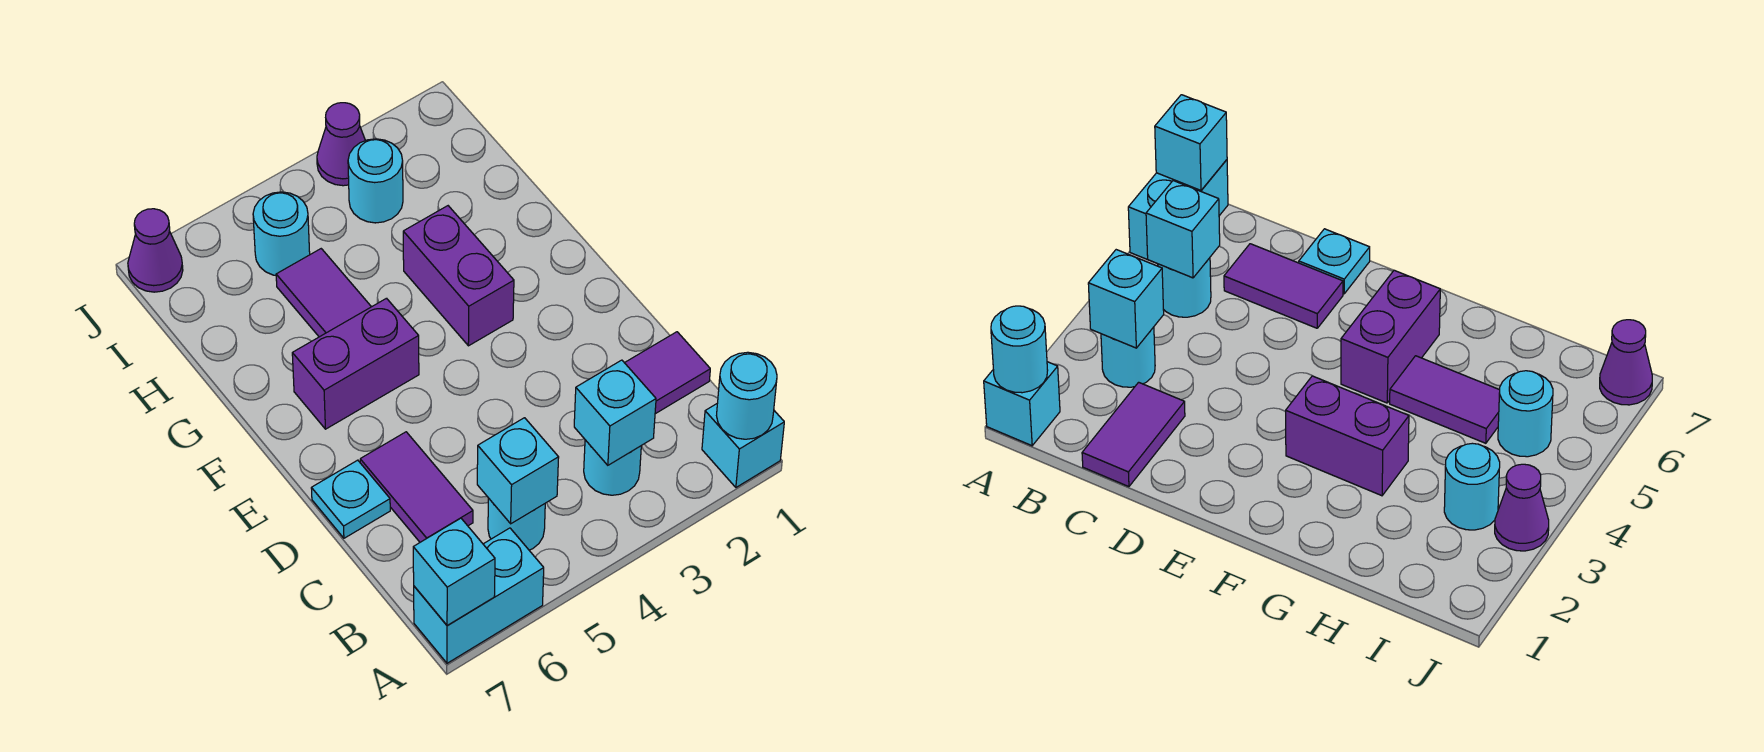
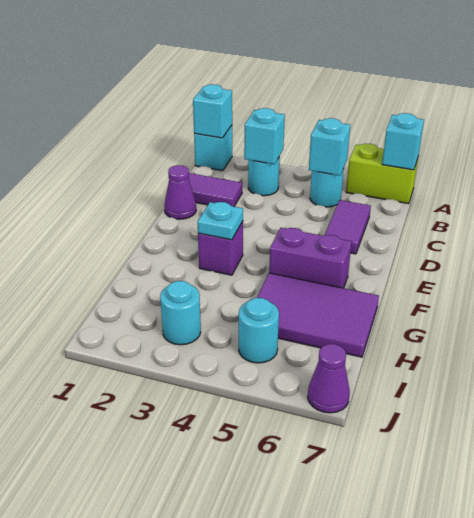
cyan 1x1 round brick [717,352,777,439] -> cyan 1x1 brick [193,84,232,138]
cyan 1x2 brick [414,528,544,663] -> lime 1x2 brick [346,143,418,204]
cyan 1x1 plate [311,460,390,538] -> cyan 1x1 plate moved to [198,202,243,240]
purple 1x2 brick [403,206,514,346] -> purple 1x1 brick [198,221,243,275]
purple 1x2 tile [276,249,371,337] -> purple 2x3 tile [257,273,379,357]
purple 1x1 cone [317,103,365,186] -> purple 1x1 cone moved to [164,165,196,219]

